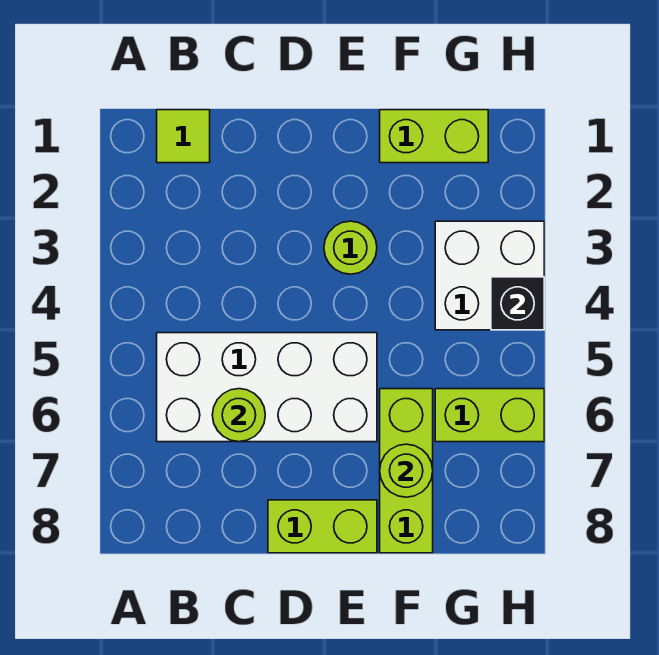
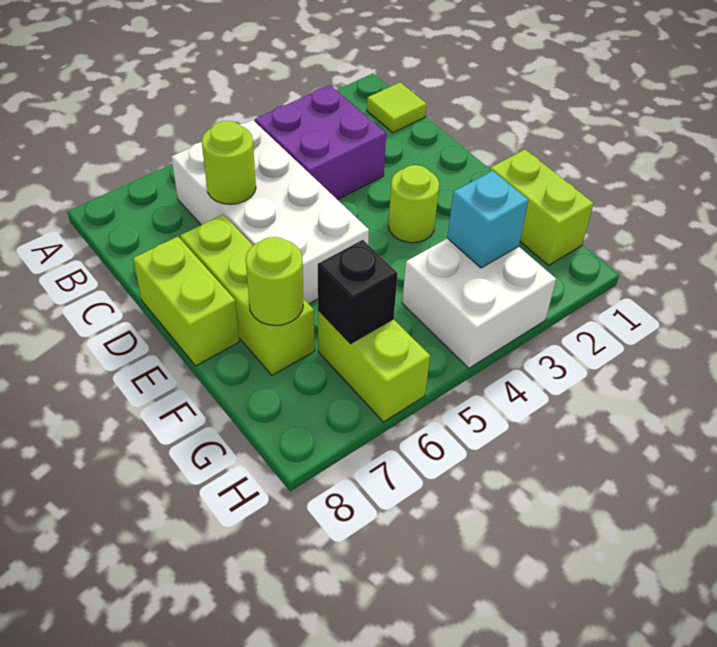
none -> purple 2x2 brick [255,85,386,200]
lime 1x3 brick [380,389,433,553] -> lime 1x3 brick turned to [180,214,315,375]
none -> cyan 1x1 brick [447,171,529,268]
black 1x1 brick [491,277,544,330] -> black 1x1 brick moved to [318,240,398,344]

